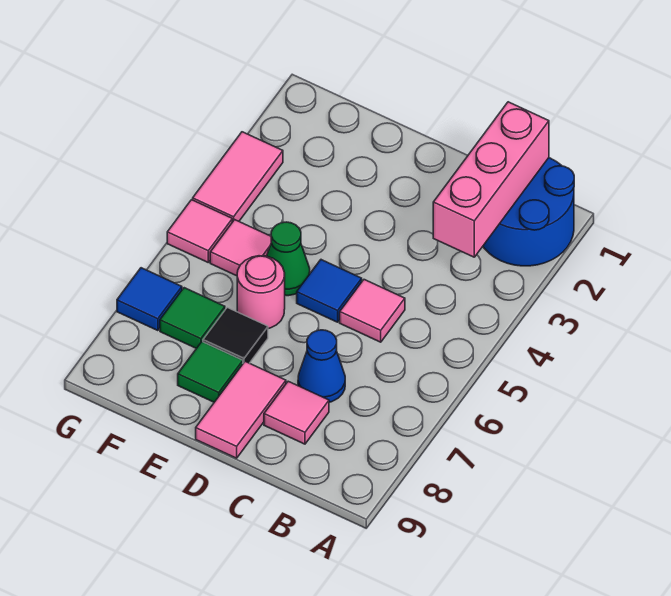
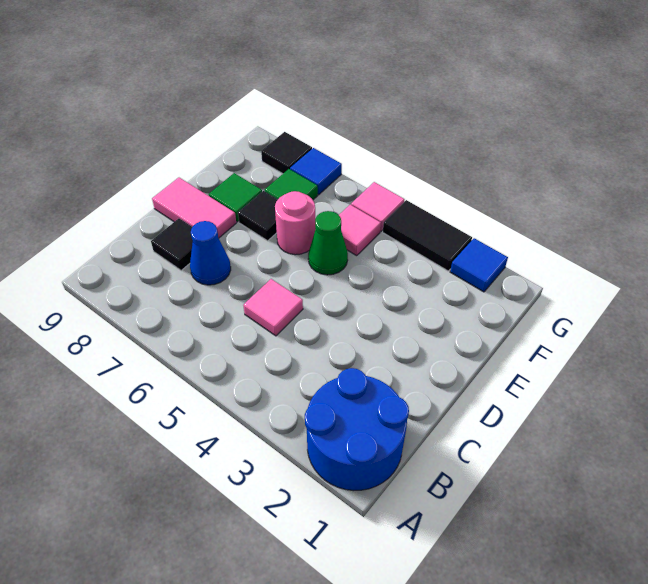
pink 1x3 brick [433,102,549,257] -> none
pink 1x1 tile [264,381,329,444] -> black 1x1 tile [151,219,193,270]
blue 1x1 tile [297,260,362,322] -> blue 1x1 tile moved to [450,238,508,292]
pink 1x2 tile [193,132,283,222] -> black 1x2 tile [383,200,472,271]
none -> black 1x1 tile [261,132,312,174]

